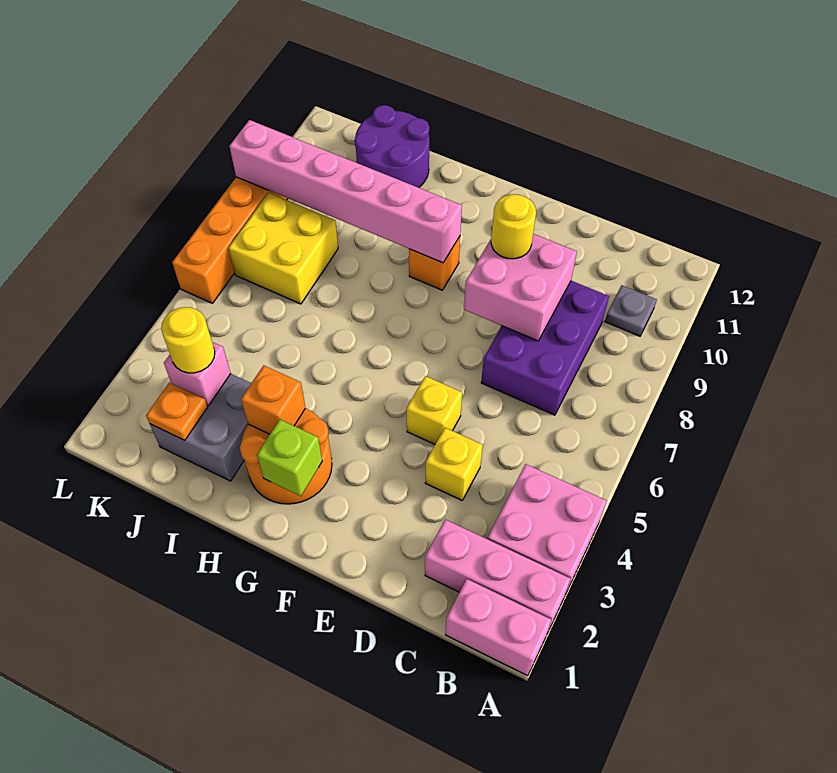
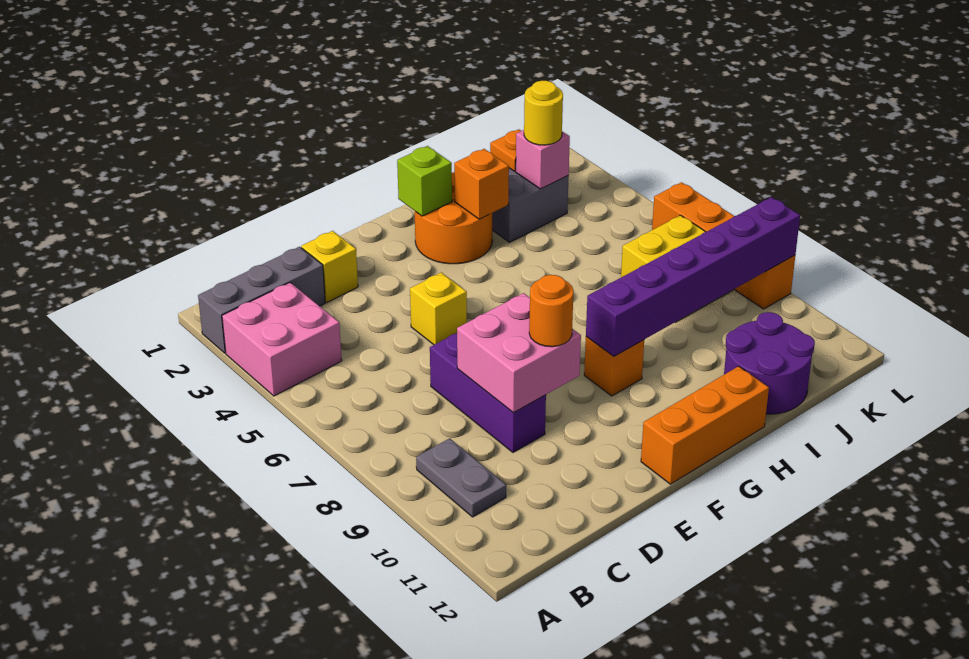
pink 1x2 brick [445,579,551,676] -> none
pink 1x3 brick [425,520,571,633] -> grey 1x3 brick [198,247,325,353]
grey 1x1 plate [605,285,657,336] -> grey 1x2 plate [416,438,506,517]
purple 2x3 brick [481,281,609,415] -> purple 1x3 brick [430,333,546,452]
yellow 1x1 brick [425,428,483,500] -> yellow 1x1 brick moved to [301,231,358,302]
yellow 1x1 round brick [491,194,536,259] -> orange 1x1 round brick [529,275,574,347]
none -> orange 1x3 brick [641,366,769,484]
pink 1x6 brick [230,120,462,263] -> purple 1x6 brick [586,197,800,356]

